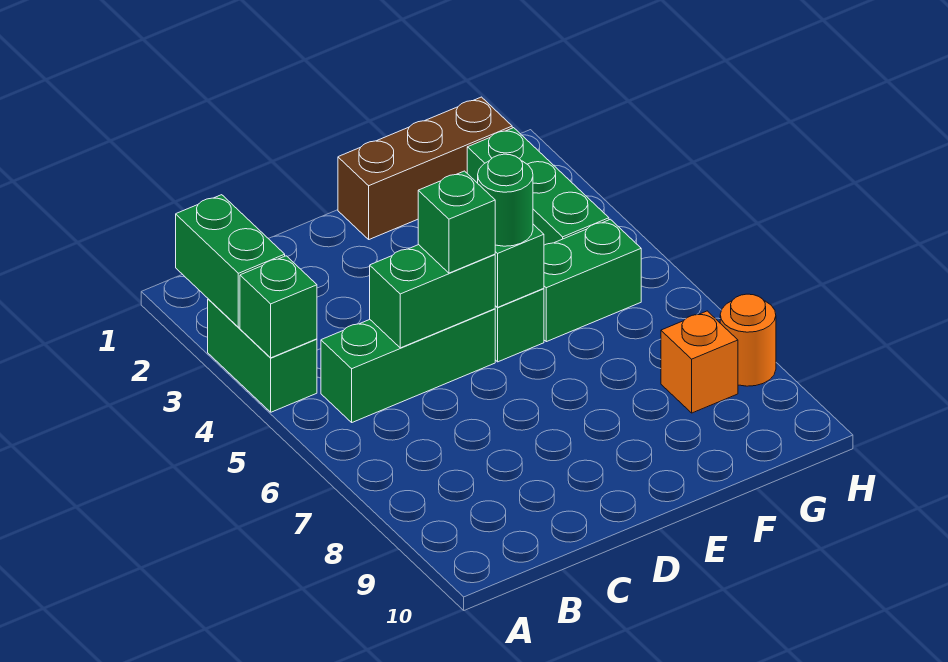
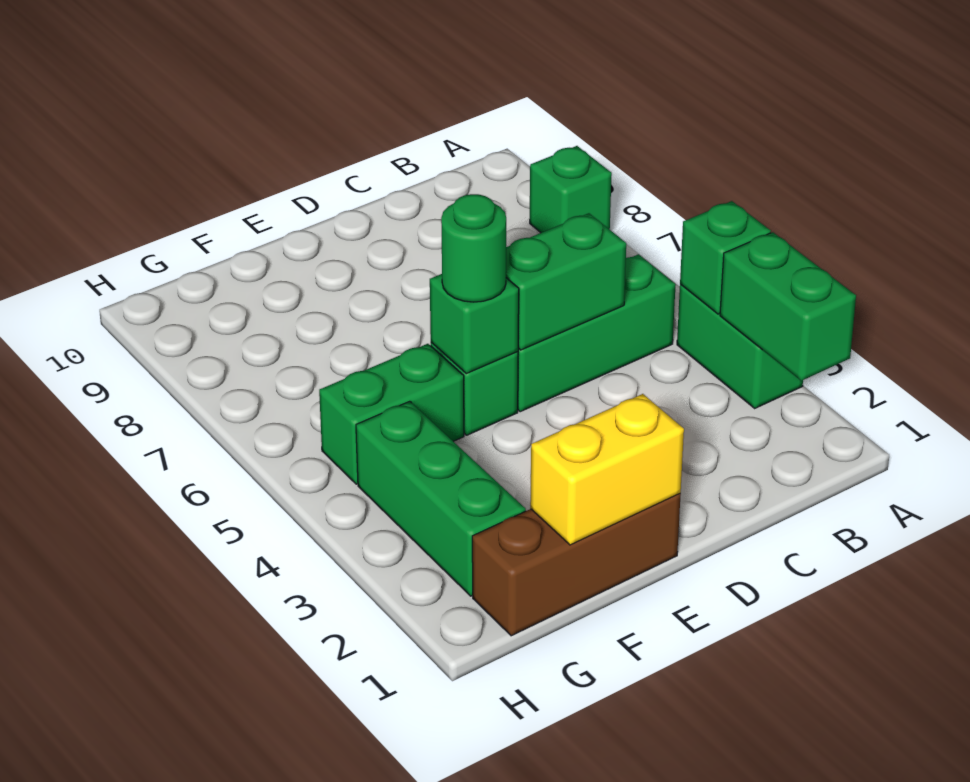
green 1x1 brick [418,171,495,273] -> green 1x1 brick moved to [530,146,612,233]
none -> yellow 1x2 brick [530,394,684,545]
orange 1x1 brick [661,311,738,413] -> none
orange 1x1 round brick [720,294,776,386] -> none

